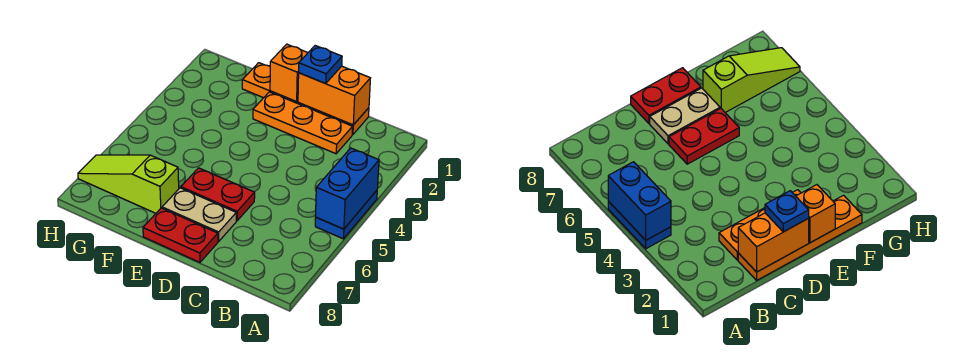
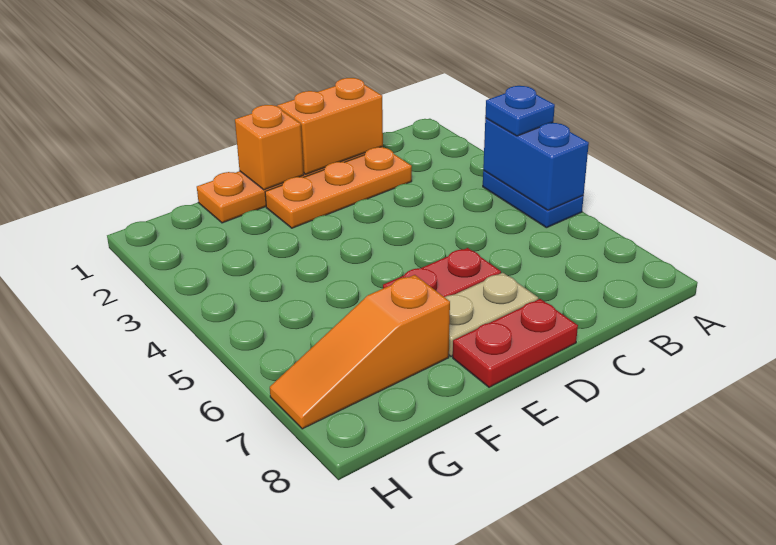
blue 1x1 plate [299,46,342,83] -> blue 1x1 plate moved to [485,86,555,136]
lime 1x3 slope [78,155,179,213] -> orange 1x3 slope [270,275,450,429]

